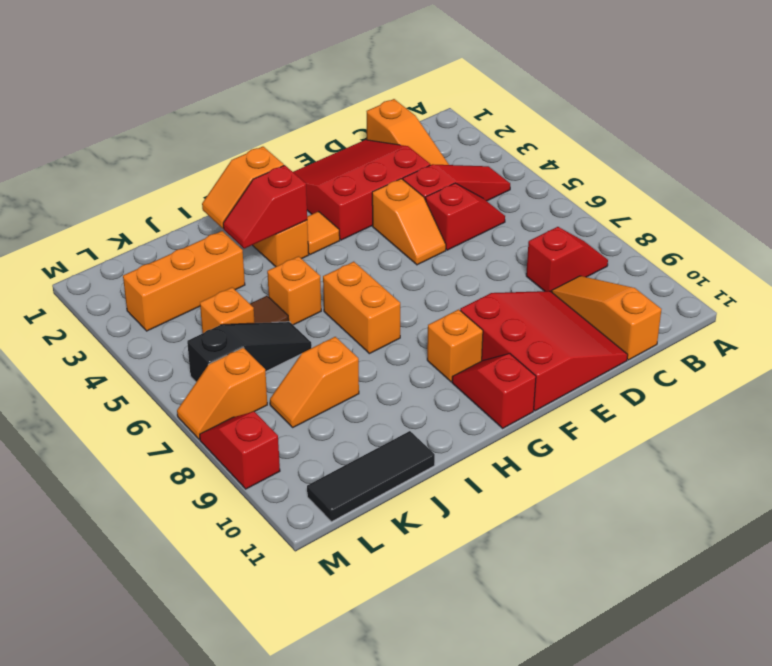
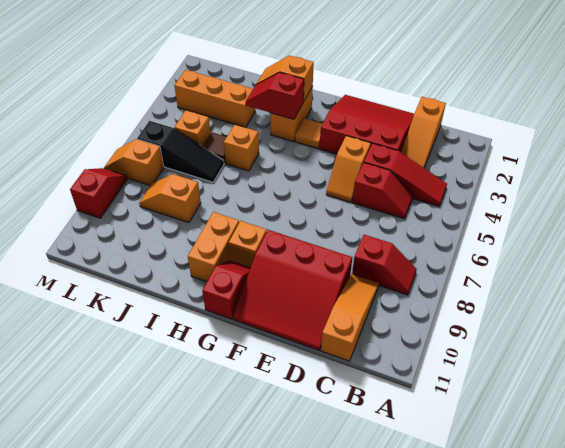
red 3x3 slope [460,291,628,411] -> red 3x3 slope turned to [233,230,352,350]
orange 1x2 brick [323,262,400,354] -> orange 1x2 brick moved to [188,212,239,282]
black 1x3 tile [307,431,435,522] -> none

